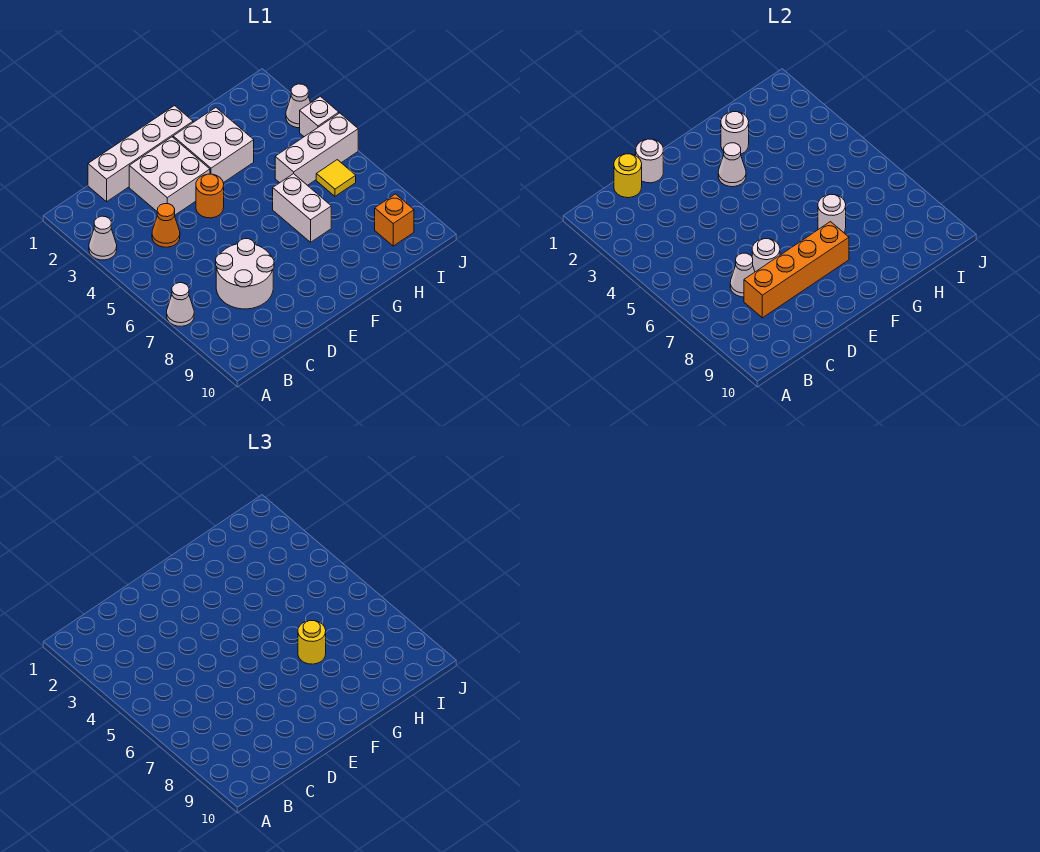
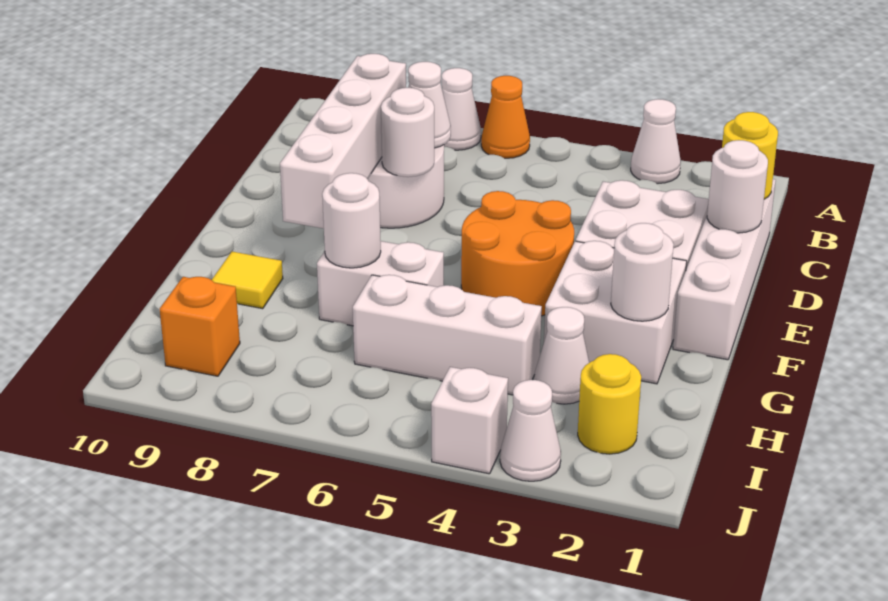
orange 1x1 cone [152,204,180,247] -> orange 1x1 cone moved to [481,76,530,158]
orange 1x4 brick [744,222,849,318] -> white 1x4 brick [280,54,406,229]
orange 1x1 round brick [196,174,224,218] -> orange 2x2 round brick [461,191,574,316]
white 1x1 cone [718,143,746,187] -> white 1x1 cone moved to [534,307,589,404]
yellow 1x1 round brick [298,620,326,664] -> yellow 1x1 round brick moved to [578,354,641,454]
white 1x3 brick [275,113,358,185] -> white 1x3 brick turned to [353,275,542,395]
yellow 1x1 tile [316,160,356,196] -> yellow 1x1 tile moved to [212,251,283,309]

